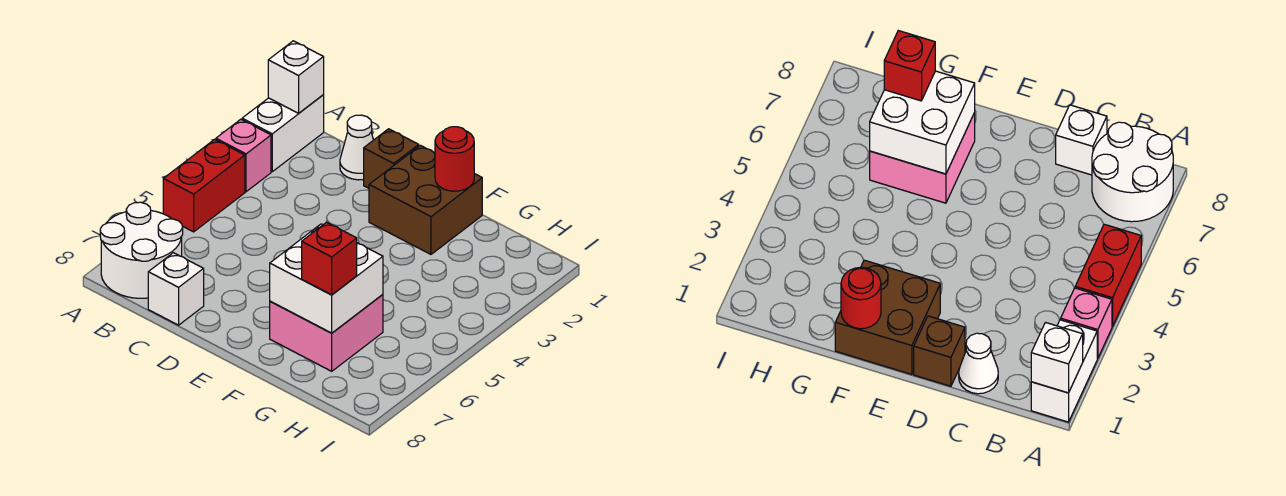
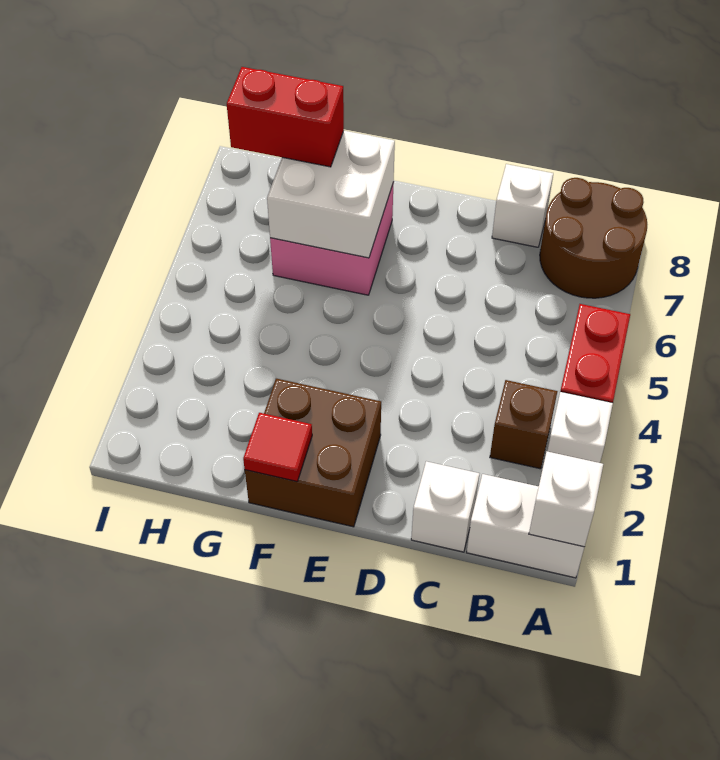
white 1x2 brick [242,95,324,172] -> white 1x2 brick turned to [467,474,584,578]
pink 1x1 brick [216,119,271,192] -> white 1x1 brick [547,392,613,463]
white 2x2 round brick [100,202,183,298] -> brown 2x2 round brick [540,178,647,298]
white 1x1 cone [340,115,373,180] -> white 1x1 brick [411,461,479,552]
brown 1x1 brick [364,129,419,188] -> brown 1x1 brick moved to [490,380,558,469]
red 1x1 round brick [435,127,474,191] -> red 1x1 tile [243,413,312,481]
red 1x1 brick [302,222,357,295] -> red 1x2 brick [227,67,344,167]

